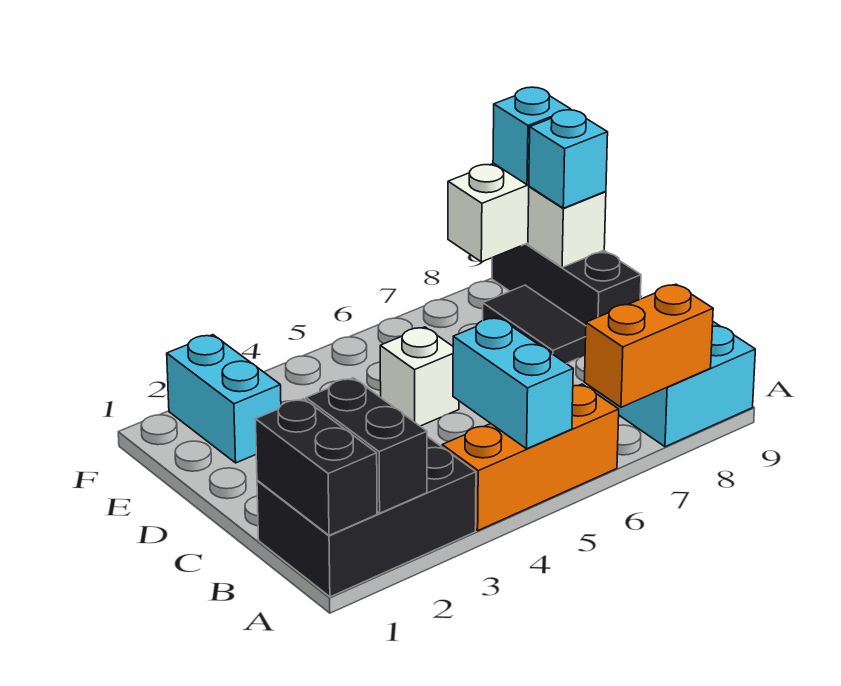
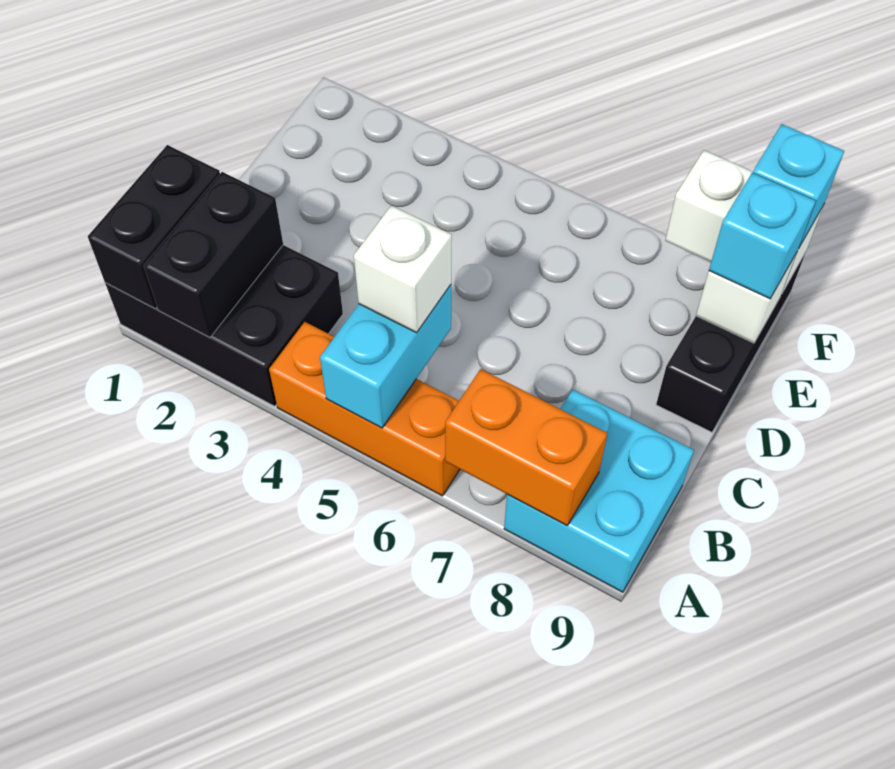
white 1x1 brick [380,327,459,426] -> white 1x1 brick moved to [354,206,452,333]
black 1x2 tile [483,285,586,364] -> none
cyan 1x2 brick [167,335,281,463] -> none

